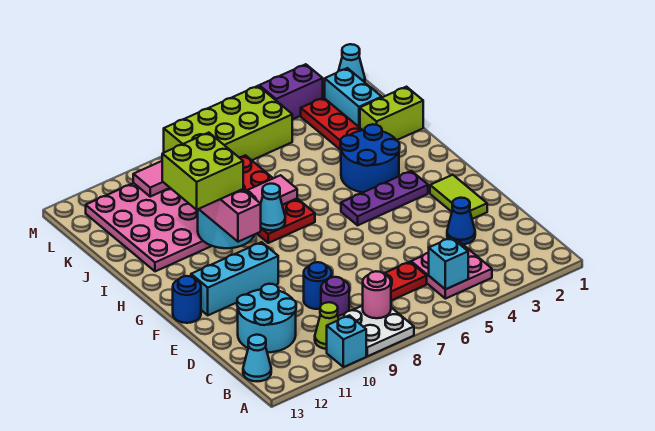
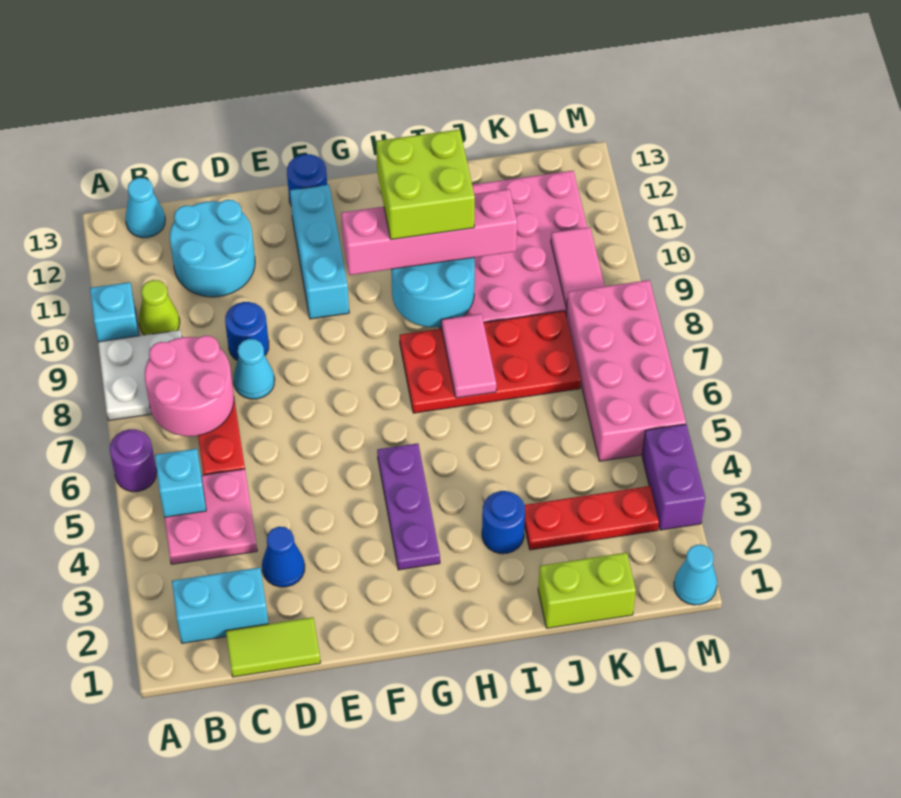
pink 1x1 round brick [363,271,391,318] -> pink 2x2 round brick [145,336,234,436]
purple 1x1 round brick [321,277,349,316] -> purple 1x1 round brick moved to [110,429,157,492]
lime 1x2 tile [430,175,487,219] -> lime 1x2 tile moved to [226,617,320,677]
blue 2x2 round brick [340,124,400,193] -> blue 1x1 round brick [482,491,525,554]
cyan 1x1 cone [261,184,285,230] -> cyan 1x1 cone moved to [234,339,275,399]
lime 1x2 brick [360,87,423,140] -> lime 1x2 brick turned to [538,553,636,628]
cyan 1x2 brick [325,68,382,128] -> cyan 1x2 brick moved to [172,567,268,643]
lime 2x4 brick [164,86,292,160] -> pink 2x4 brick [566,280,686,461]

